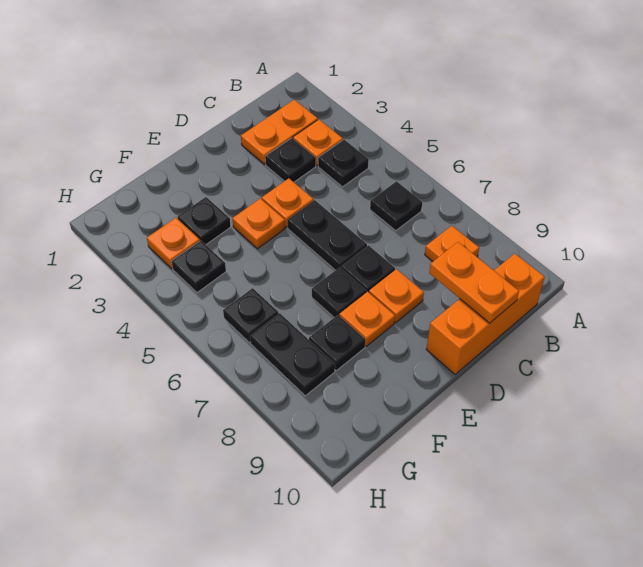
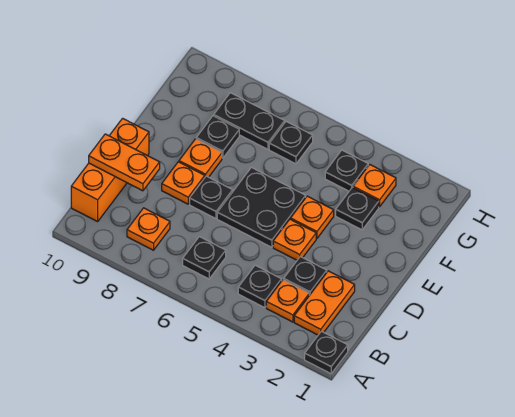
black 1x2 plate [287,200,367,270] -> black 2x2 plate [217,168,306,247]
black 1x1 plate [312,267,366,318] -> black 1x1 plate moved to [305,331,348,374]

